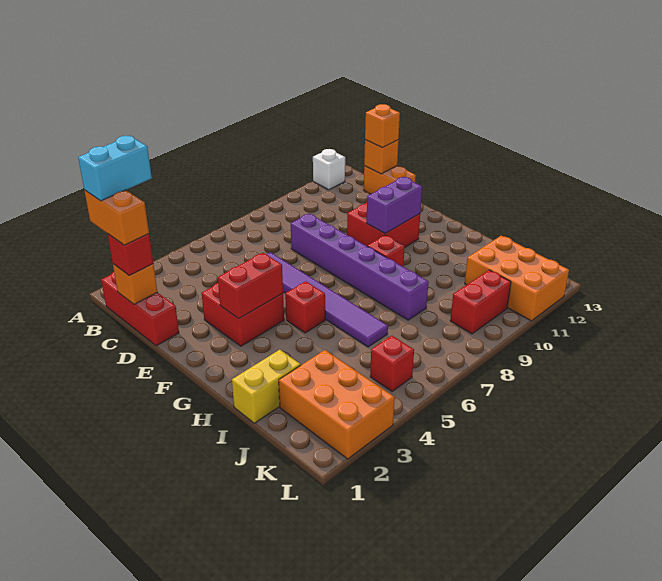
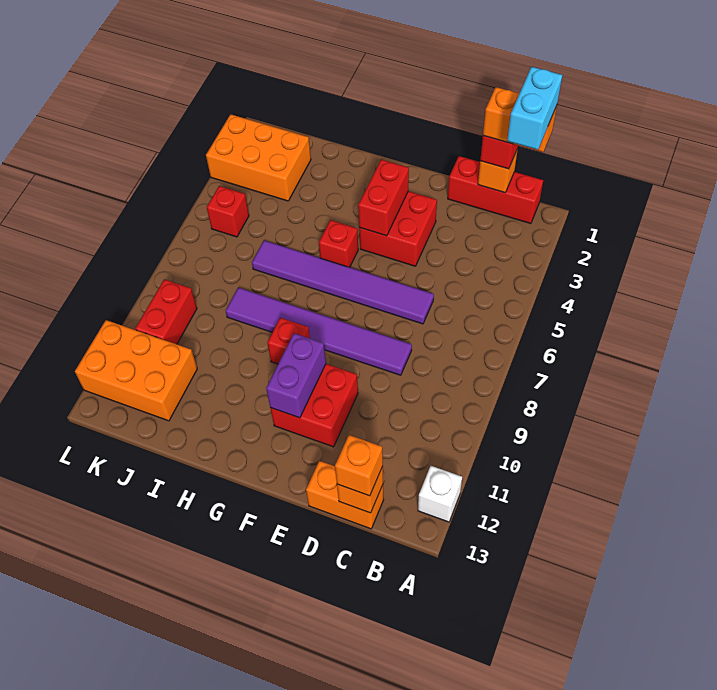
purple 1x6 brick [291,214,428,320] -> purple 1x6 tile [226,288,412,375]
yellow 1x2 brick [232,350,301,423] -> none

